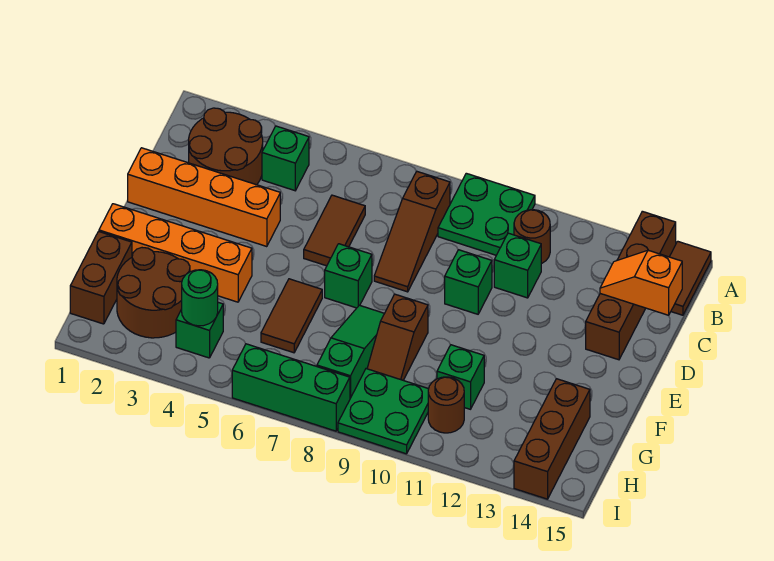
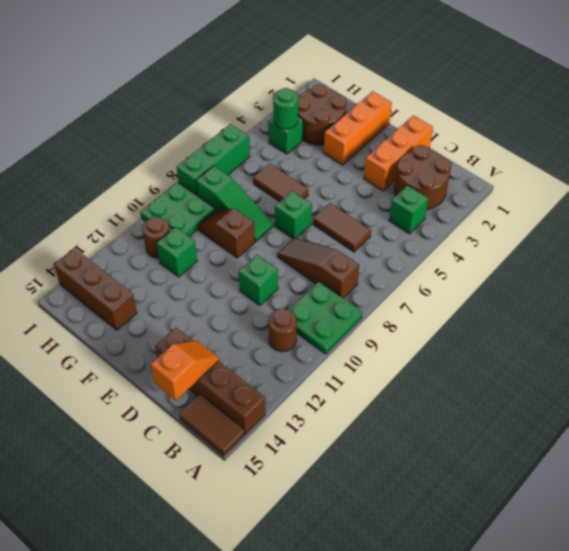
green 1x1 brick [494,233,541,298] -> none
orange 1x4 brick [128,148,280,247] -> orange 1x3 brick [364,115,433,191]
orange 1x4 brick [99,204,252,302] -> orange 1x3 brick [324,91,392,165]
brown 1x2 brick [70,232,132,324] -> none

